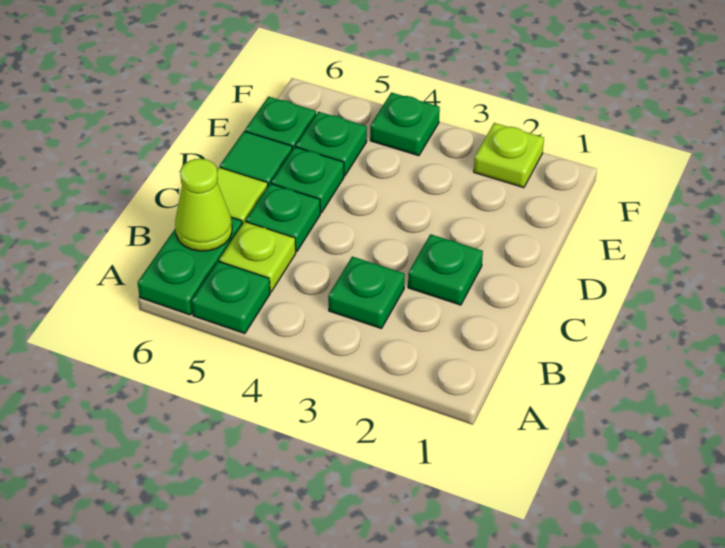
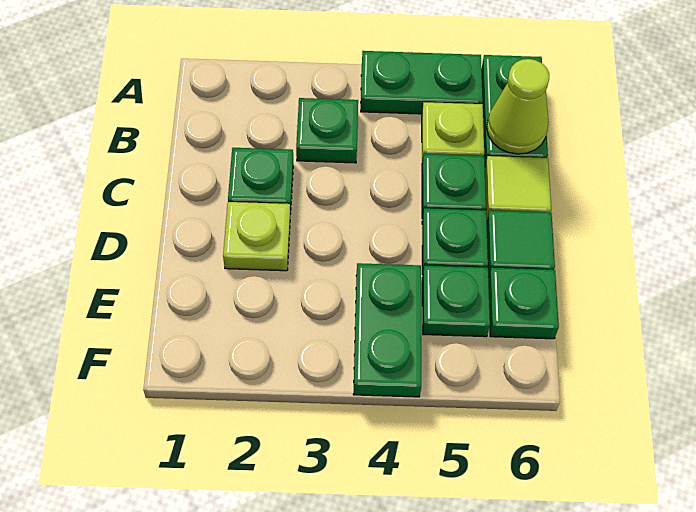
green 1x1 plate [192,261,270,334] -> green 1x2 plate [361,51,483,114]
lime 1x1 plate [474,123,544,188] -> lime 1x1 plate moved to [223,202,290,271]
green 1x1 plate [370,93,440,156] -> green 1x2 plate [353,263,421,397]

